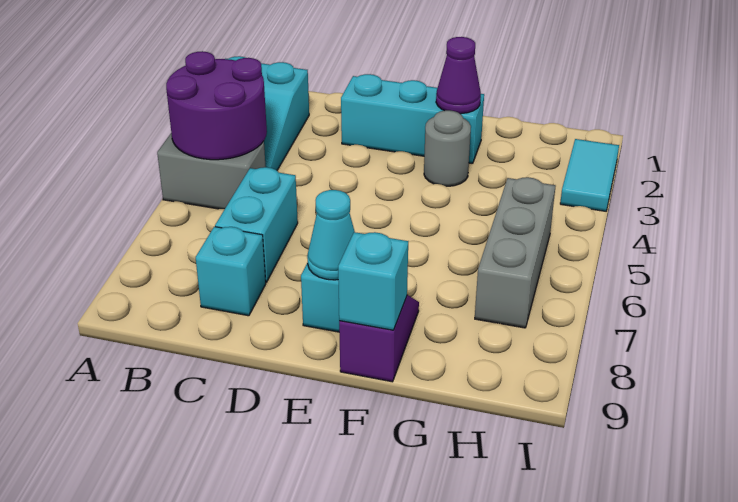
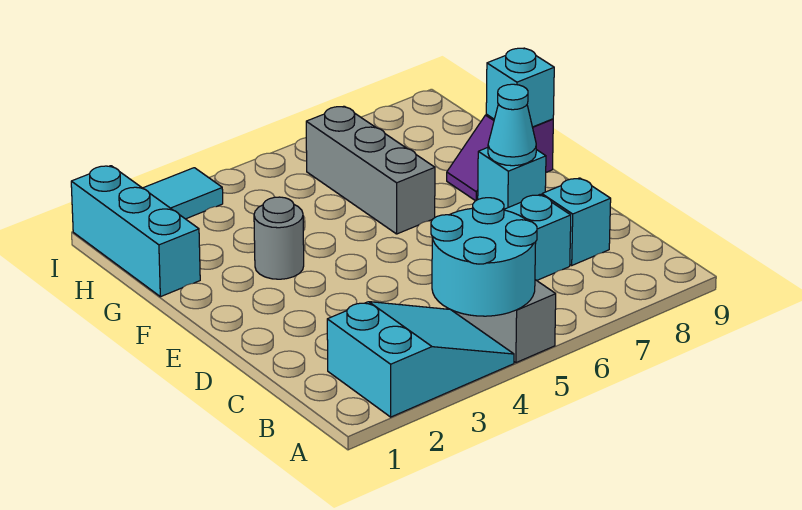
purple 2x2 round brick [166,51,267,160] -> cyan 2x2 round brick [431,198,537,316]
cyan 1x3 brick [341,74,484,164] -> cyan 1x3 brick moved to [71,166,200,297]
purple 1x1 cone [436,37,481,114] -> none
grey 1x3 brick [475,177,555,328] -> grey 1x3 brick turned to [306,106,435,234]

